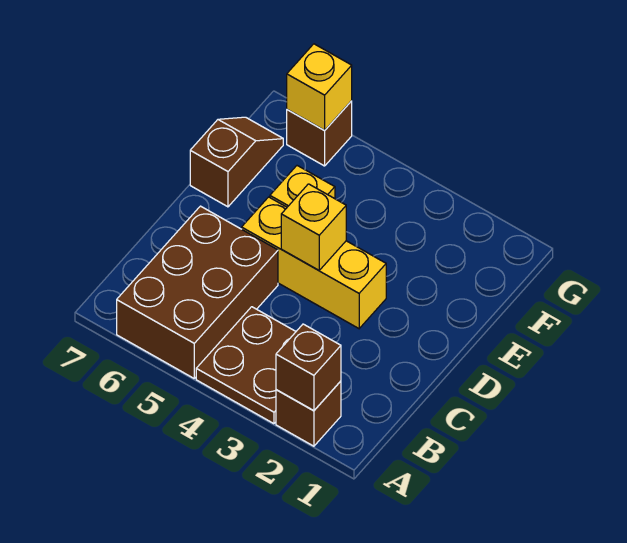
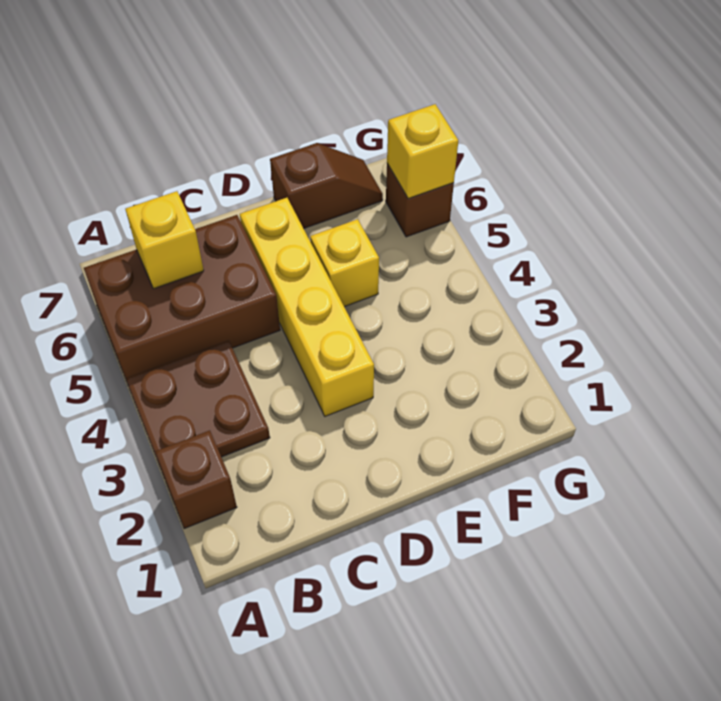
brown 1x1 brick [276,324,341,411] -> none
yellow 1x3 brick [242,197,386,328] -> yellow 1x4 brick [240,198,374,416]
yellow 1x1 brick [281,184,346,270] -> yellow 1x1 brick moved to [125,191,204,289]

